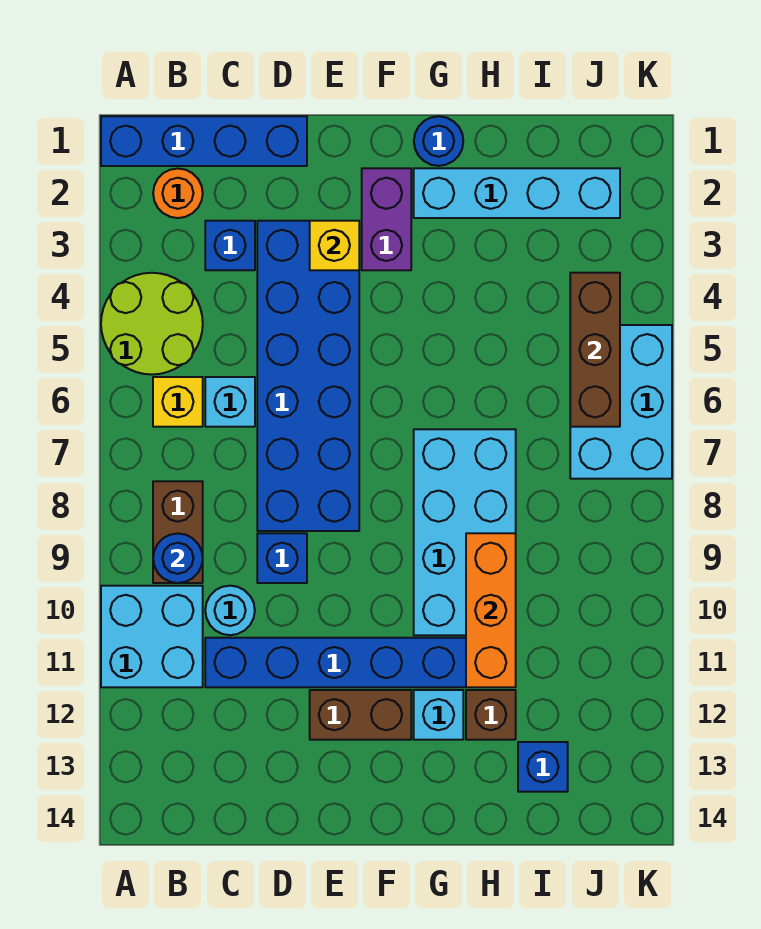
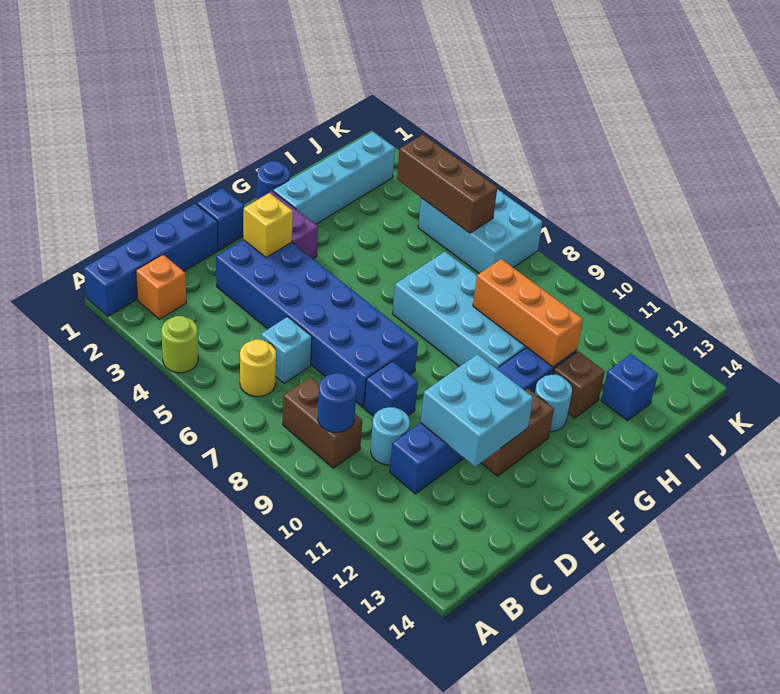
lime 2x2 round brick [101,273,203,375] -> lime 1x1 round brick [161,316,198,373]
cyan 2x2 brick [101,586,203,687] -> cyan 2x2 brick moved to [420,354,533,467]
orange 1x1 round brick [153,169,203,218] -> orange 1x1 brick [136,255,186,319]
yellow 1x1 brick [153,377,203,427] -> yellow 1x1 round brick [240,339,276,397]
blue 1x1 brick [205,221,255,270] -> blue 1x1 brick moved to [197,188,244,250]
cyan 1x1 brick [414,690,463,740] -> cyan 1x1 round brick [535,375,572,432]

